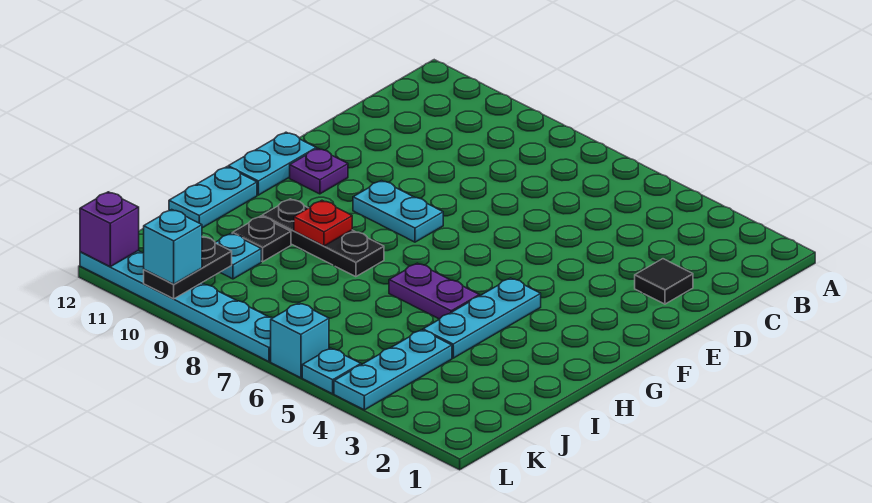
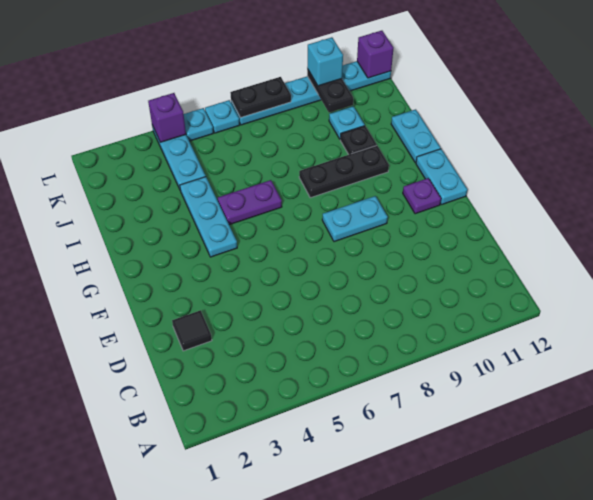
red 1x1 plate [294,201,352,246] -> none
none -> purple 1x1 brick [148,93,186,142]
cyan 1x1 brick [271,303,329,378] -> cyan 1x1 plate [205,100,240,133]
none -> black 1x2 plate [230,77,291,118]

